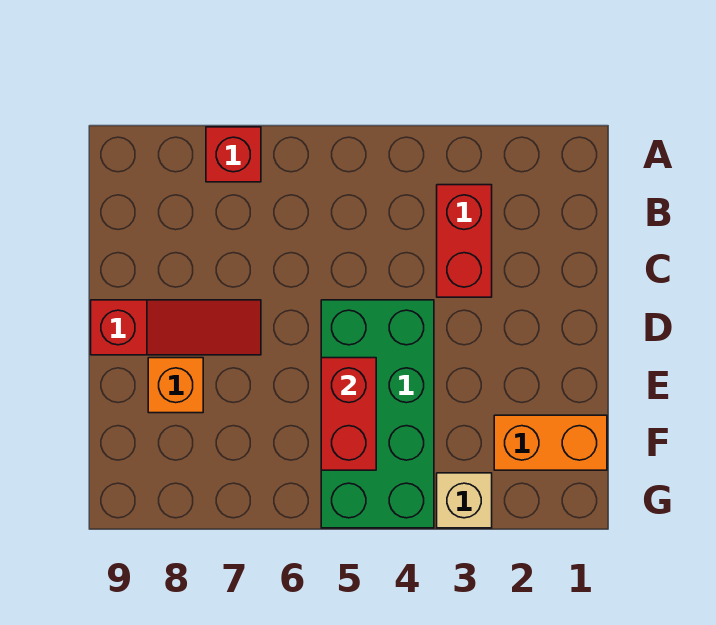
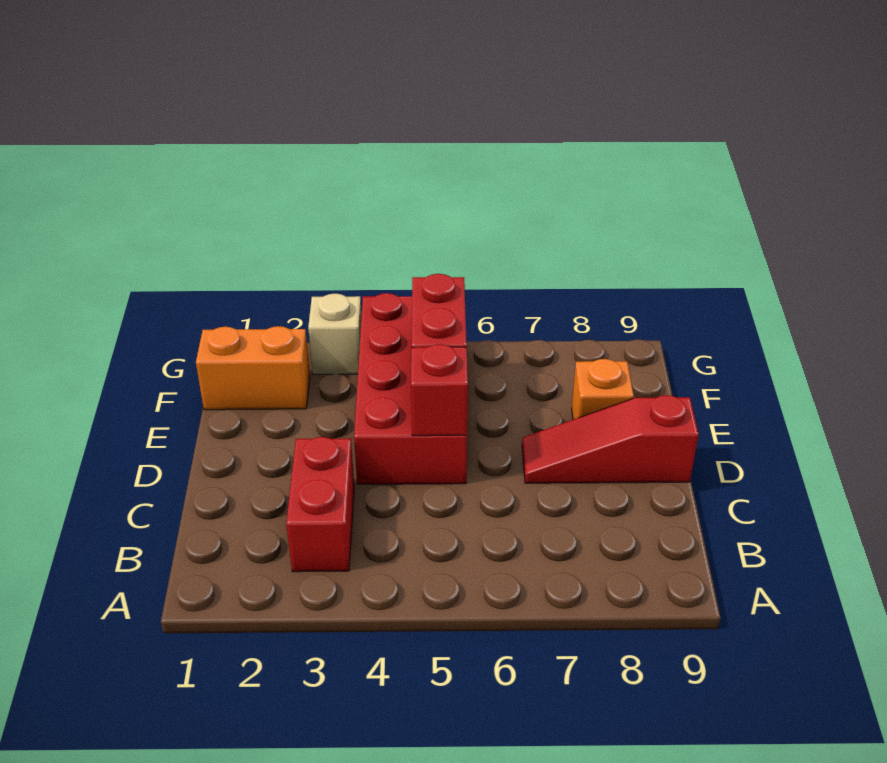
red 1x1 brick [206,127,261,182] -> red 1x1 brick moved to [411,344,468,436]
green 2x4 brick [321,300,434,528] -> red 2x4 brick [354,293,467,484]

